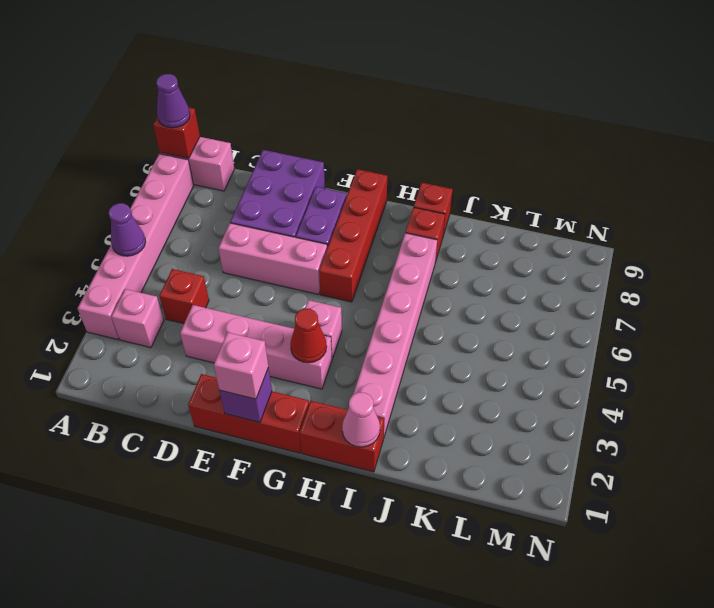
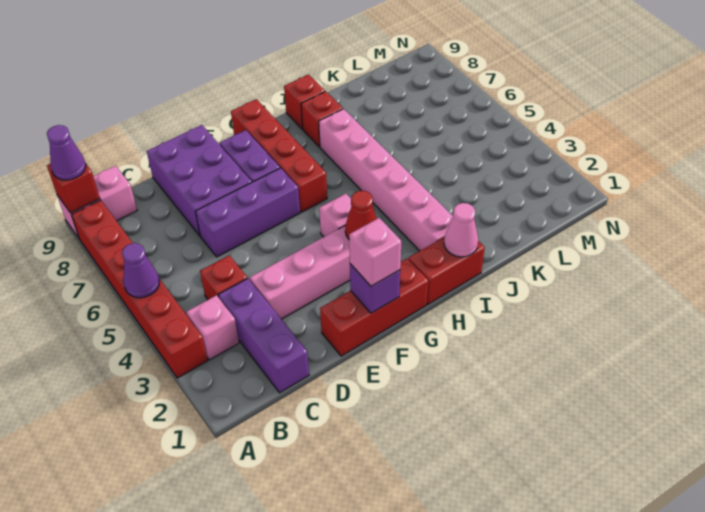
pink 1x6 brick [78,154,194,339] -> red 1x6 brick [71,200,208,378]
none -> purple 1x3 brick [218,278,309,393]
pink 1x3 brick [218,223,327,294] -> purple 1x3 brick [196,168,300,257]

